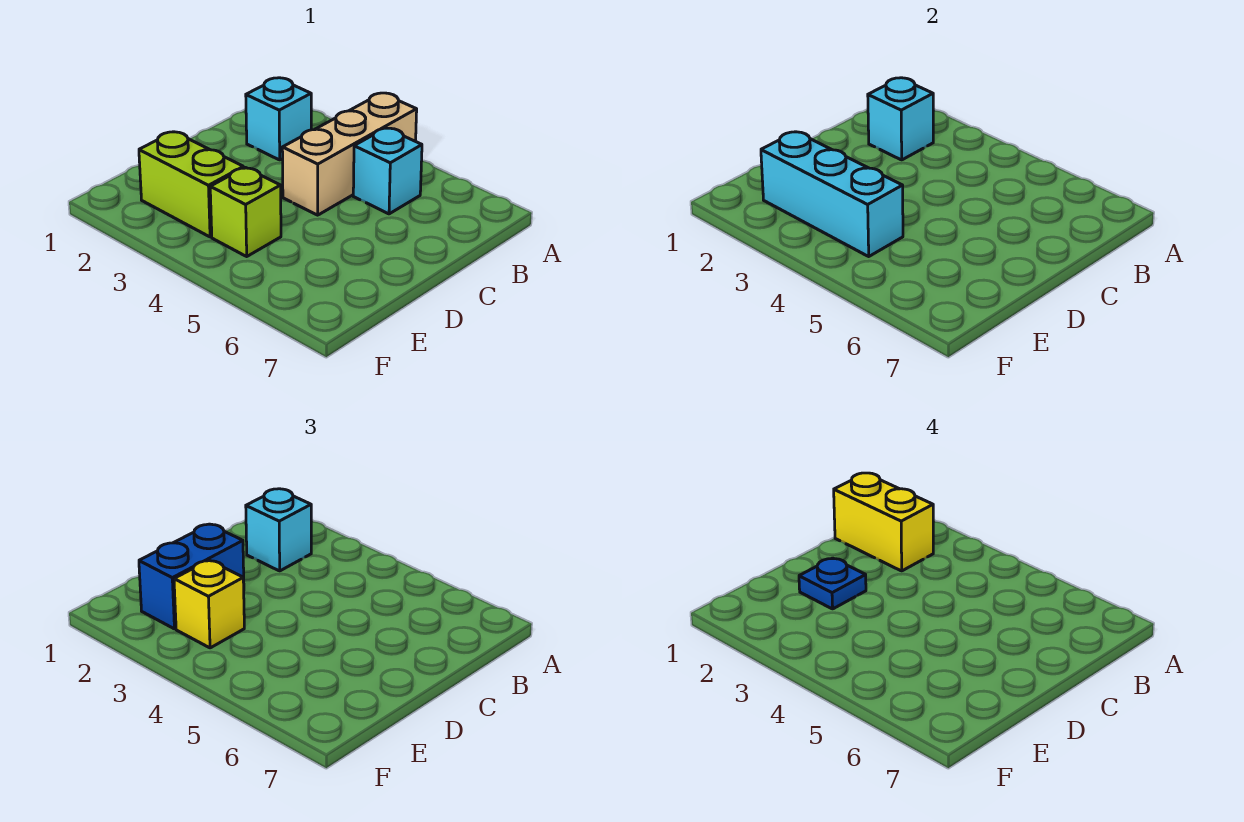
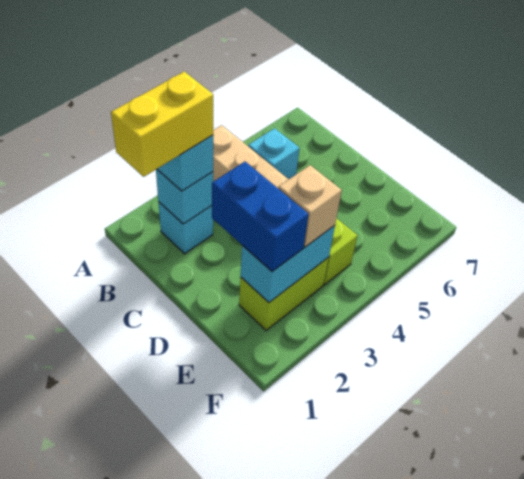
blue 1x1 plate [799,558,866,609] -> none
cyan 1x3 brick [761,132,903,256] -> cyan 1x2 brick [241,226,335,302]
yellow 1x1 brick [174,561,244,648] -> tan 1x1 brick [278,165,342,247]

